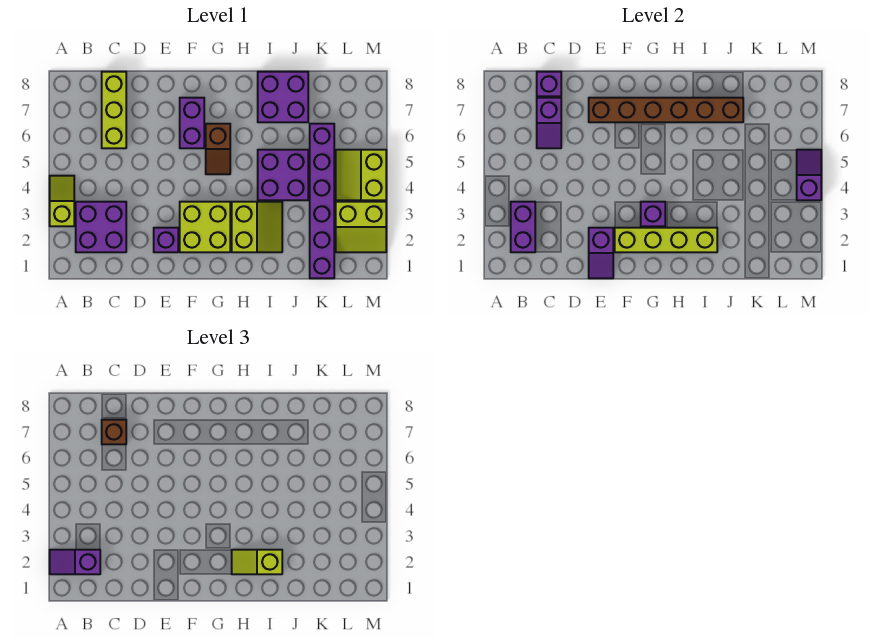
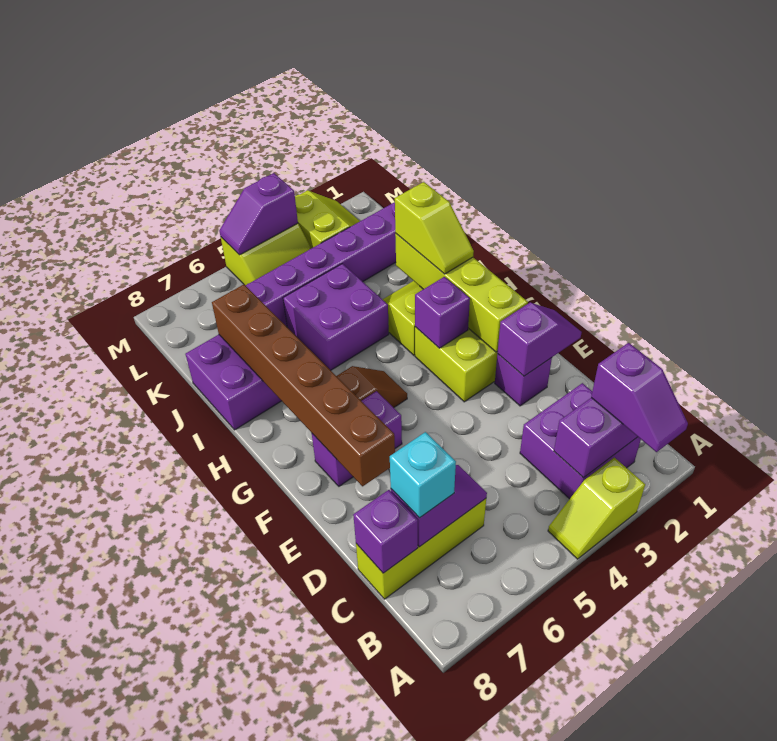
brown 1x1 brick [102,420,126,444] -> cyan 1x1 brick [390,432,456,518]

